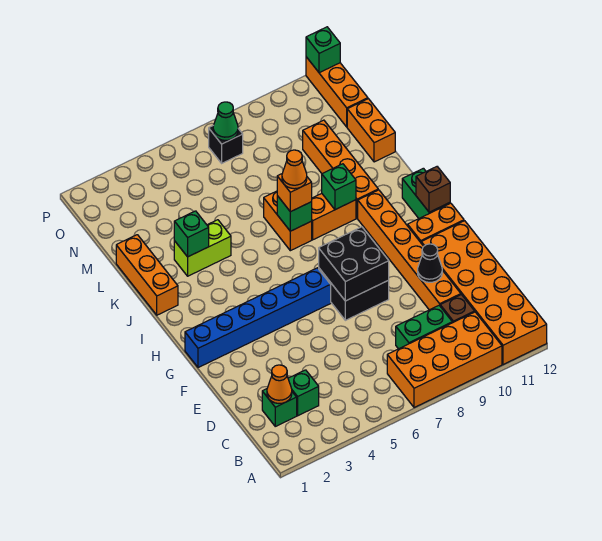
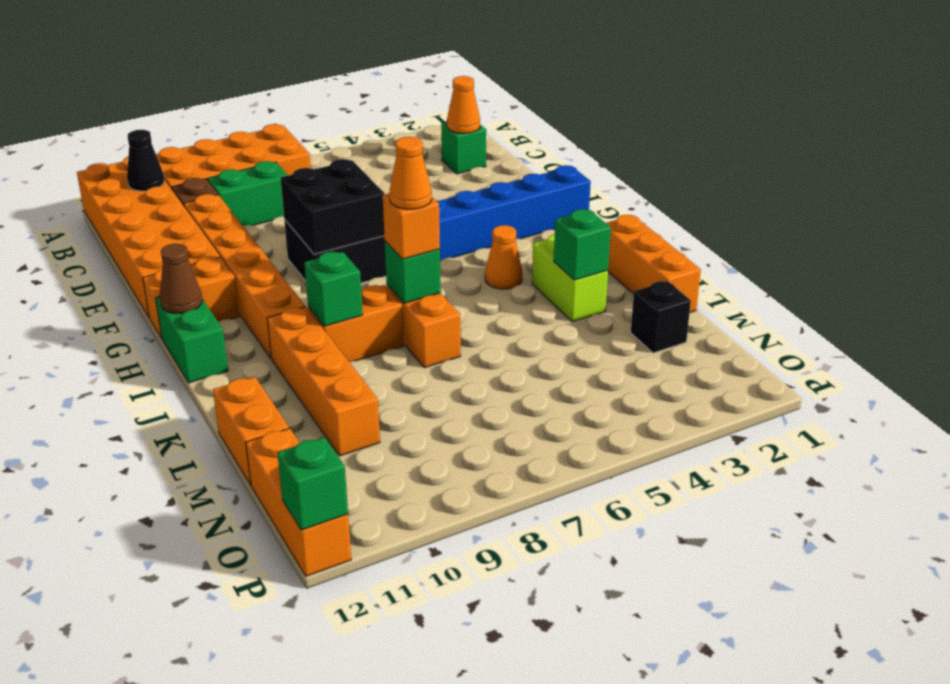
green 1x1 brick [288,370,319,416] -> none
black 1x1 cone [418,244,442,282] -> black 1x1 cone moved to [127,130,164,191]
brown 1x1 brick [416,167,450,212] -> brown 1x1 cone [160,244,202,313]
none -> orange 1x1 cone [485,225,523,289]
lime 1x2 brick [174,220,231,276] -> lime 1x2 brick turned to [532,234,608,322]
black 1x1 brick [209,125,243,163] -> black 1x1 brick moved to [631,281,691,353]
green 1x1 cone [213,102,238,140] -> none

